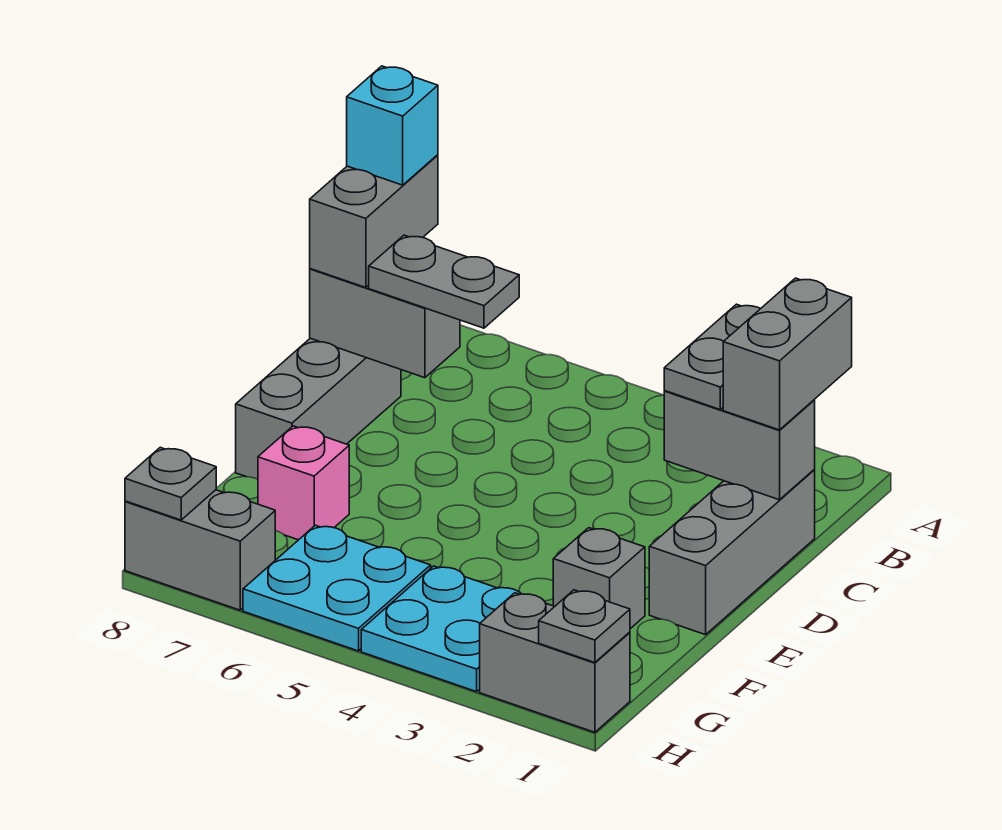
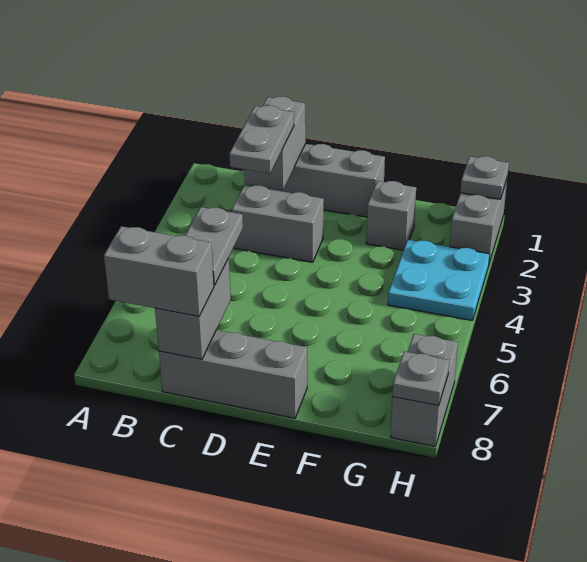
grey 1x2 brick [723,278,852,430] -> grey 1x2 brick moved to [232,185,324,262]
grey 1x2 plate [664,304,760,409] -> grey 1x2 plate turned to [229,106,294,174]
cyan 1x1 brick [347,66,438,185] -> none
pink 1x1 brick [258,426,349,540] -> none
cyan 2x2 plate [243,525,431,651] -> none

